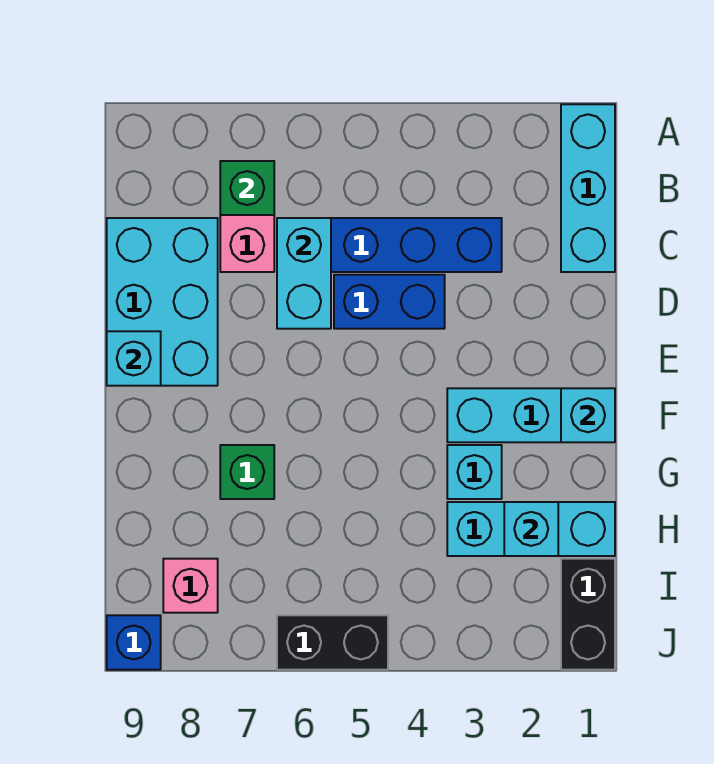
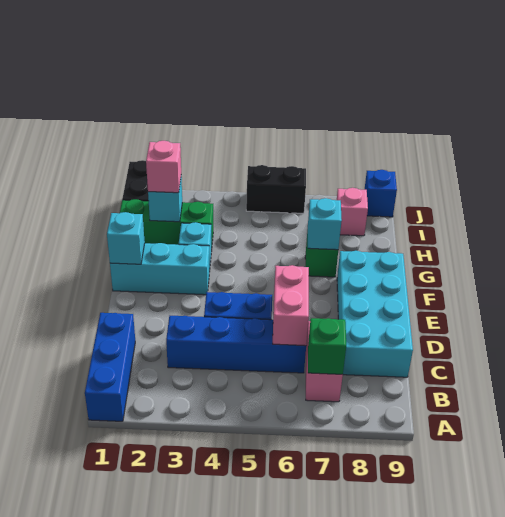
cyan 1x3 brick [561,104,615,272] -> blue 1x3 brick [85,313,135,421]
cyan 1x2 brick [277,218,331,329] -> pink 1x2 brick [273,265,309,346]
cyan 2x3 brick [107,218,218,386] -> cyan 2x4 brick [337,251,413,377]
cyan 1x1 brick [107,331,161,386] -> cyan 1x1 brick moved to [308,198,342,250]
cyan 1x3 brick [447,502,615,556] -> green 1x3 brick [120,199,213,250]
none -> pink 1x1 brick [146,141,181,193]

